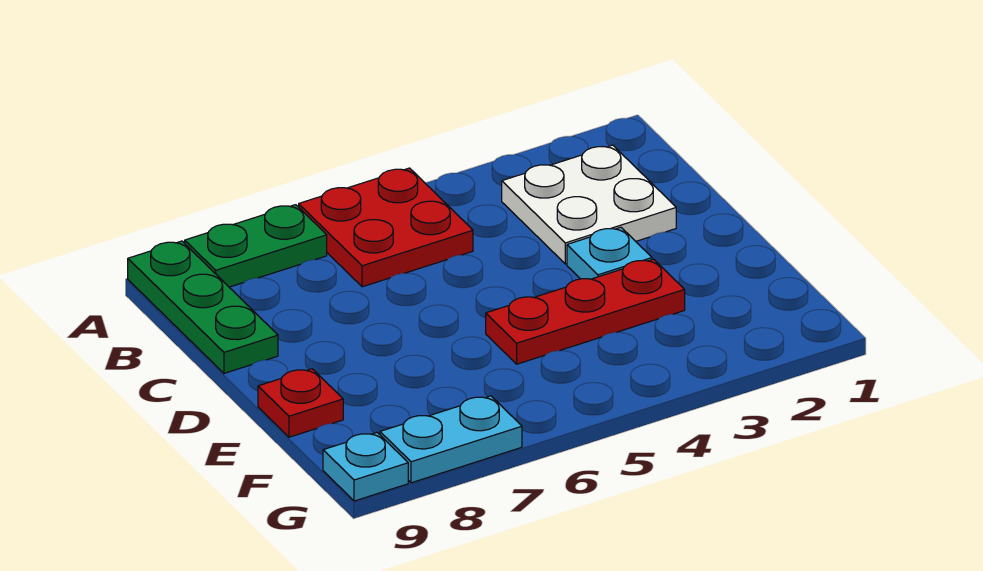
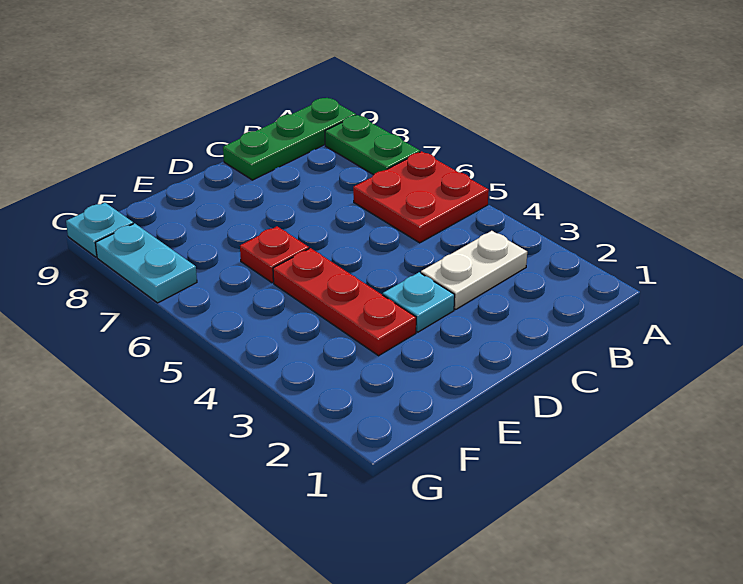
white 2x2 plate [502,145,676,264] -> white 1x2 plate [421,231,527,309]
red 1x1 plate [258,369,343,437] -> red 1x1 plate moved to [240,226,309,283]

